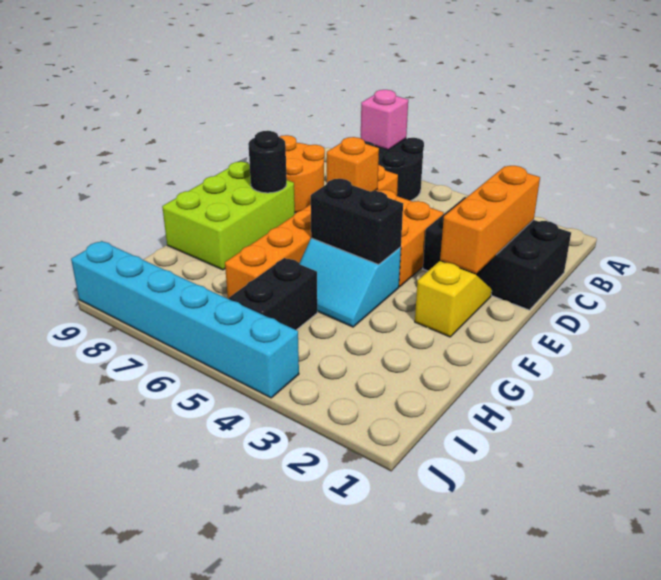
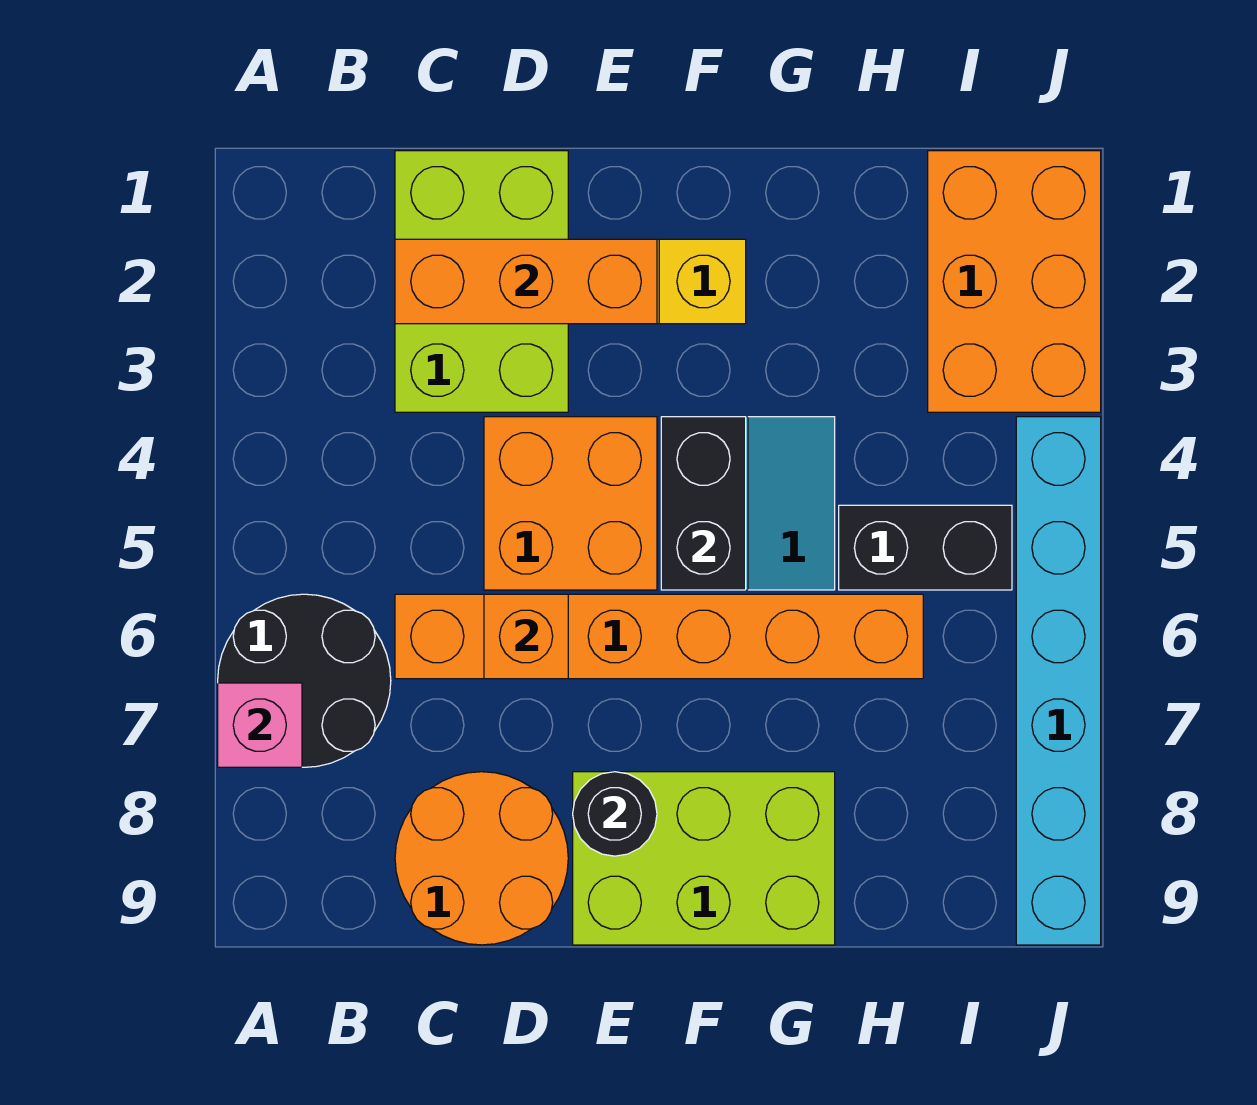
black 2x3 brick [423,197,571,310] -> lime 2x3 brick [395,151,568,412]
none -> orange 2x3 brick [928,151,1101,412]

